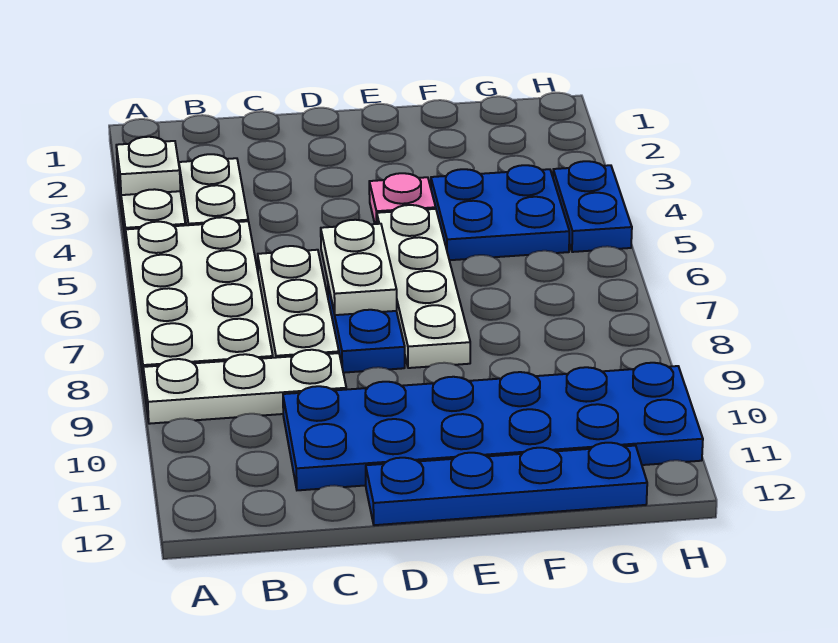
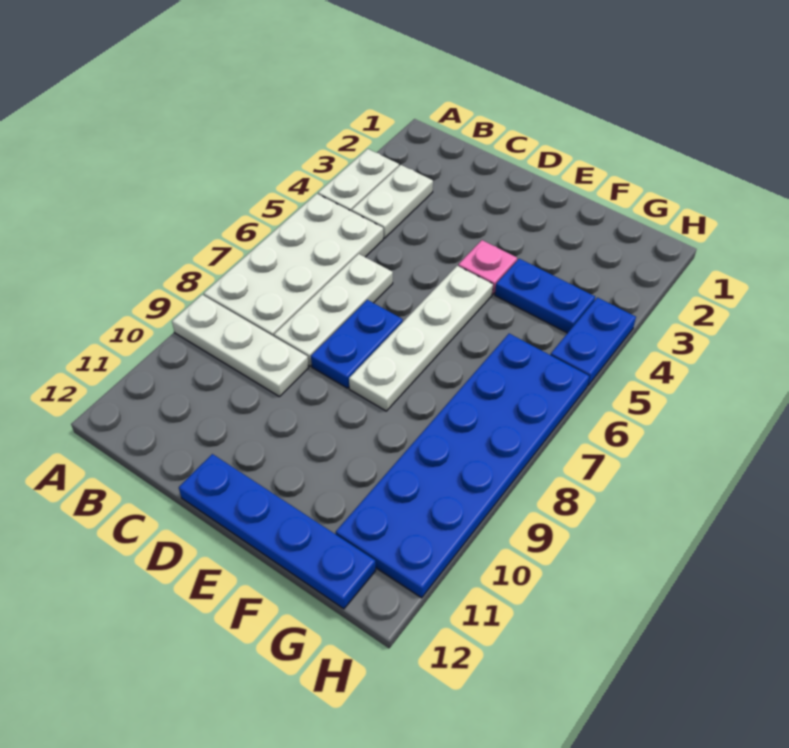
white 1x1 plate [116,137,180,195] -> none
blue 2x6 plate [283,363,703,490] -> blue 2x6 plate turned to [336,334,589,598]
white 1x2 plate [321,220,397,315] -> none
blue 2x2 plate [431,165,569,260] -> blue 1x2 plate [495,259,595,333]

